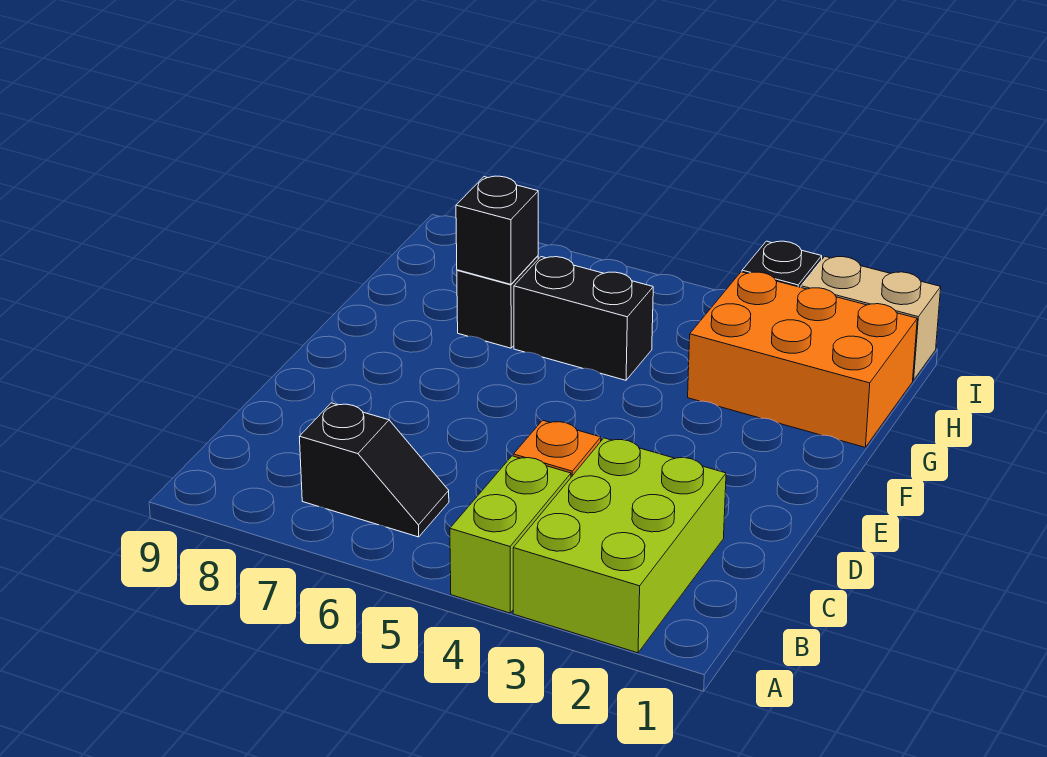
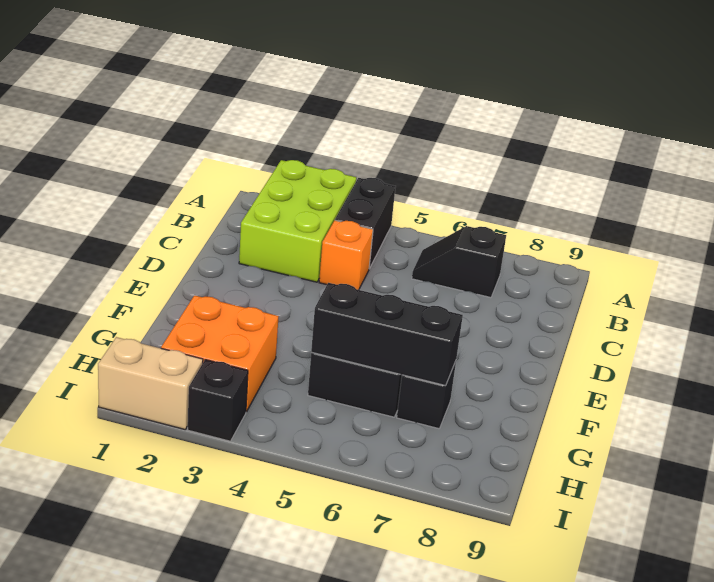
lime 1x2 brick [450,456,571,613] -> black 1x2 brick [335,178,396,269]
orange 2x3 brick [688,272,917,447] -> orange 2x2 brick [161,295,279,412]
black 1x1 brick [456,176,538,284] -> black 1x3 brick [311,283,463,385]

